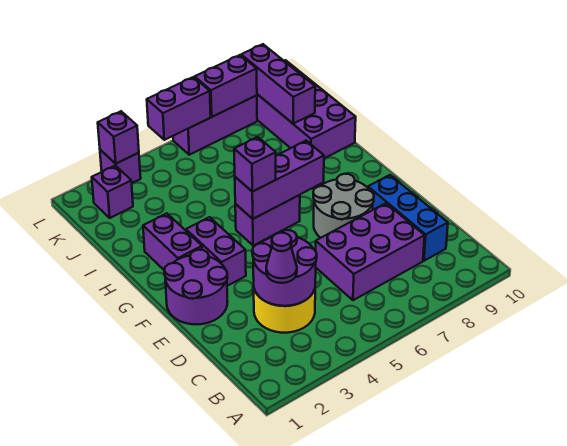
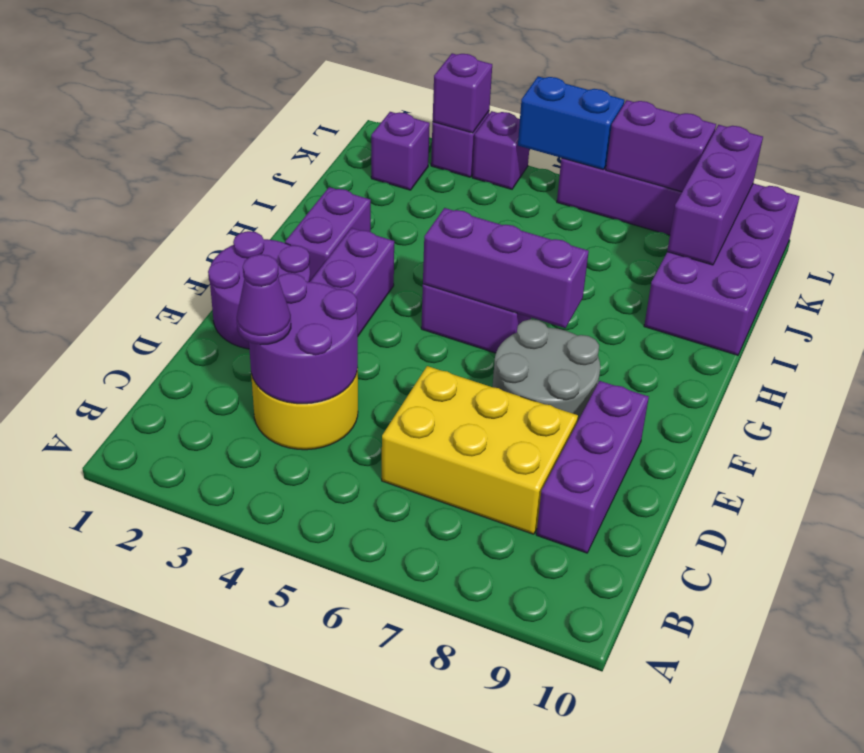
purple 2x3 brick [316,203,425,300] -> yellow 2x3 brick [382,366,578,534]
blue 1x3 brick [368,175,448,261] -> purple 1x3 brick [536,381,649,553]
purple 1x1 brick [234,137,276,192] -> purple 1x1 brick moved to [472,111,529,189]
purple 1x2 brick [147,77,211,140] -> blue 1x2 brick [518,76,624,170]

